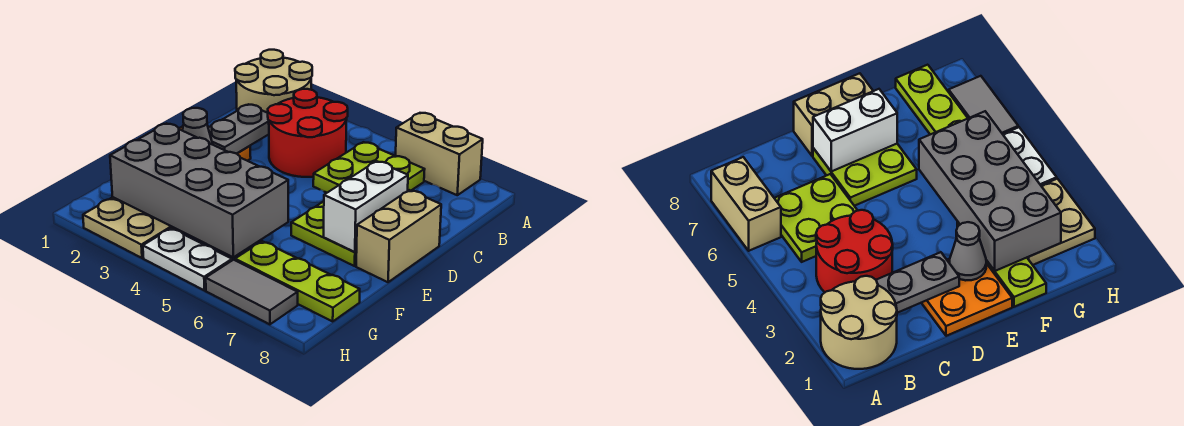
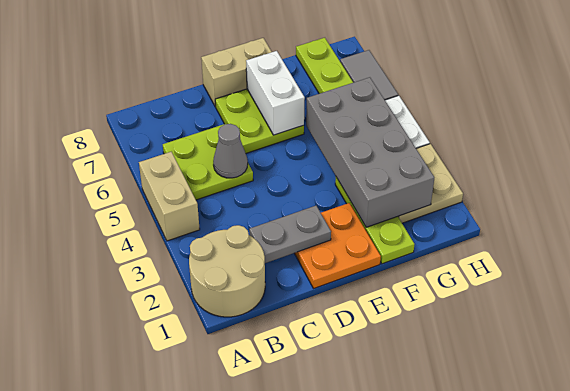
tan 1x2 brick [396,113,483,195] -> tan 1x2 brick moved to [139,152,200,241]
red 2x2 round brick [268,89,348,177] -> none
white 1x2 brick [324,161,408,252] -> white 1x2 brick turned to [246,51,305,135]
grey 1x1 cone [182,108,213,145] -> grey 1x1 cone moved to [213,124,248,178]

